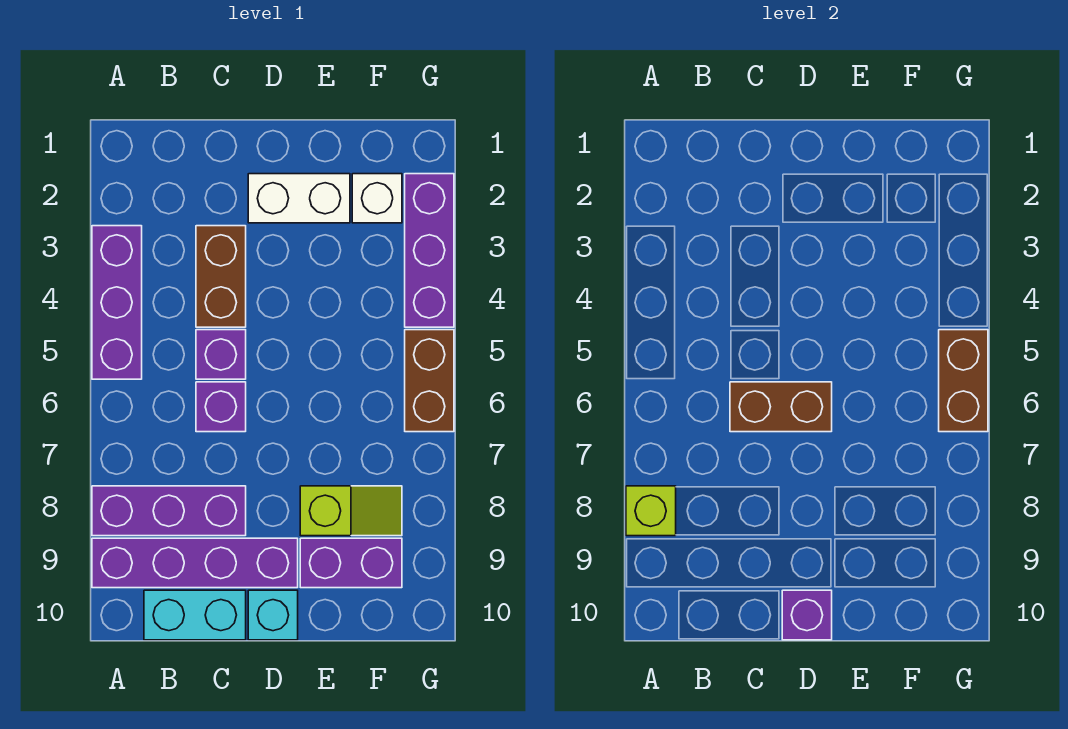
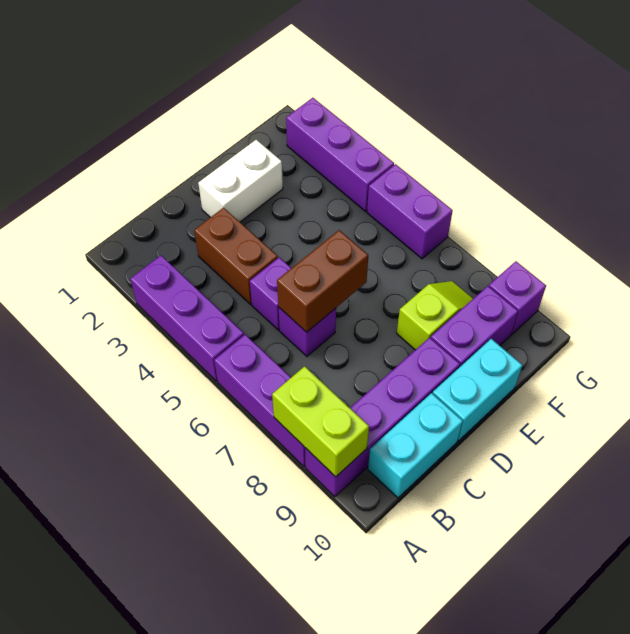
purple 1x3 brick [92,486,246,536] -> purple 1x3 brick turned to [214,335,305,467]
lime 1x1 brick [626,486,676,536] -> lime 1x2 brick [272,366,369,477]
cyan 1x1 brick [248,590,298,640] -> cyan 1x2 brick [433,339,522,441]
purple 1x1 brick [782,590,832,640] -> purple 1x1 brick moved to [489,261,546,334]
white 1x1 brick [352,174,402,223] -> none
brown 1x2 brick [405,330,454,432] -> purple 1x2 brick [367,164,453,259]
brown 1x2 brick [939,330,988,432] -> none

